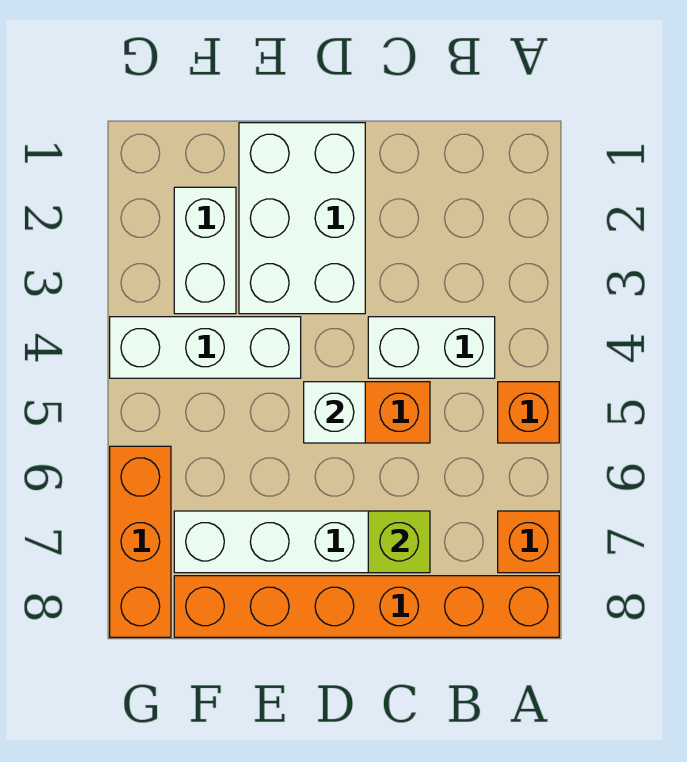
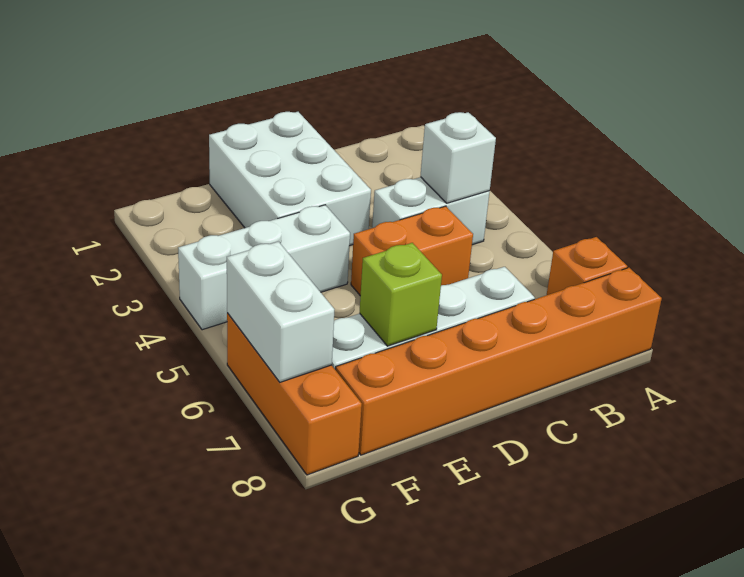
orange 1x1 brick [498,382,559,443] -> none
lime 1x1 brick [368,511,430,573] -> lime 1x1 brick moved to [360,243,442,346]
white 1x1 brick [304,382,365,443] -> white 1x1 brick moved to [420,112,496,203]
white 1x2 brick [174,187,236,314] -> white 1x2 brick moved to [227,242,334,382]

